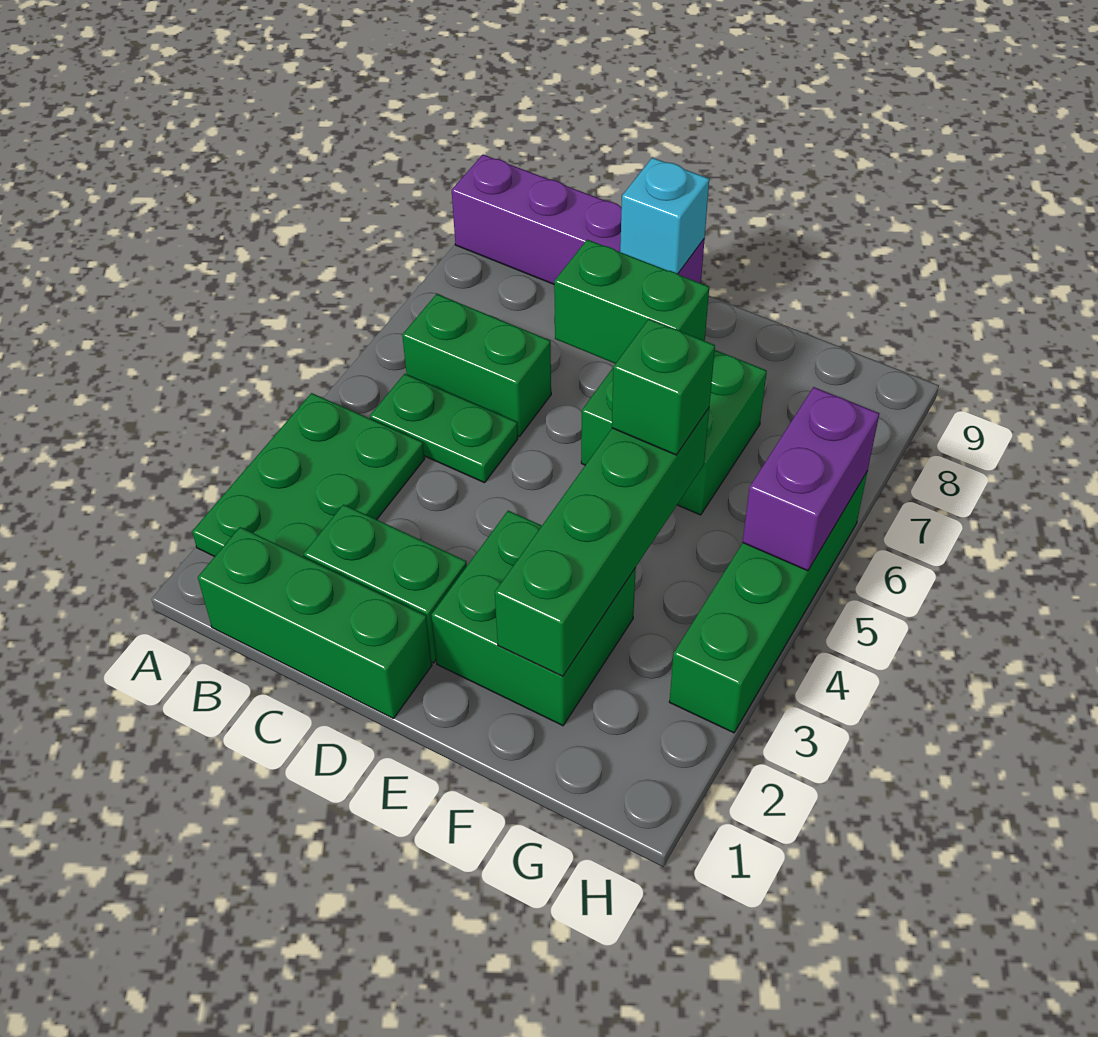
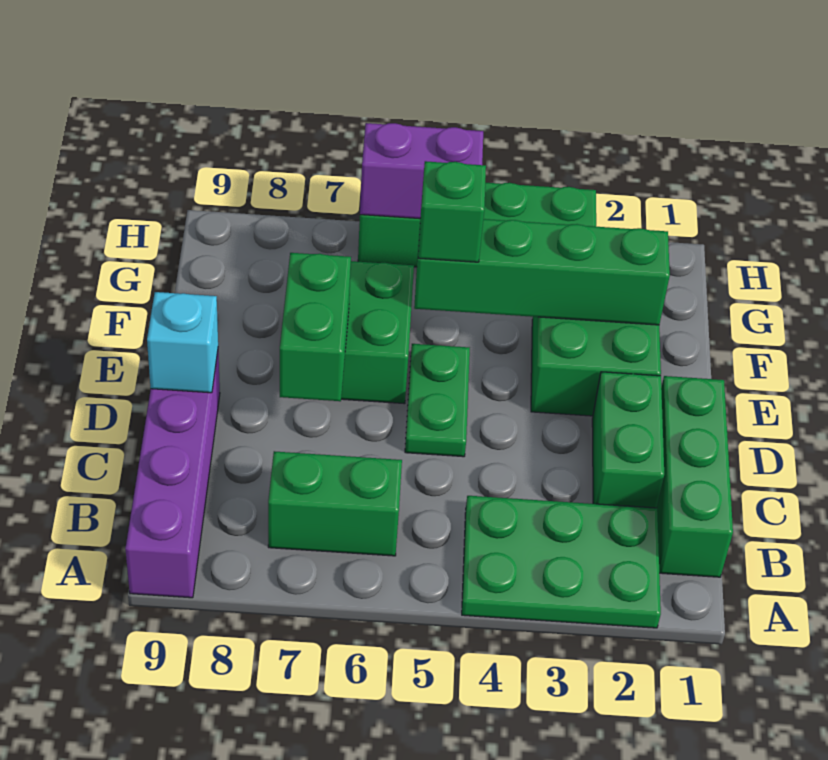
green 1x2 plate [370,374,518,483] -> green 1x2 plate moved to [405,344,470,457]
green 1x2 brick [402,294,551,436] -> green 1x2 brick turned to [268,451,402,556]

